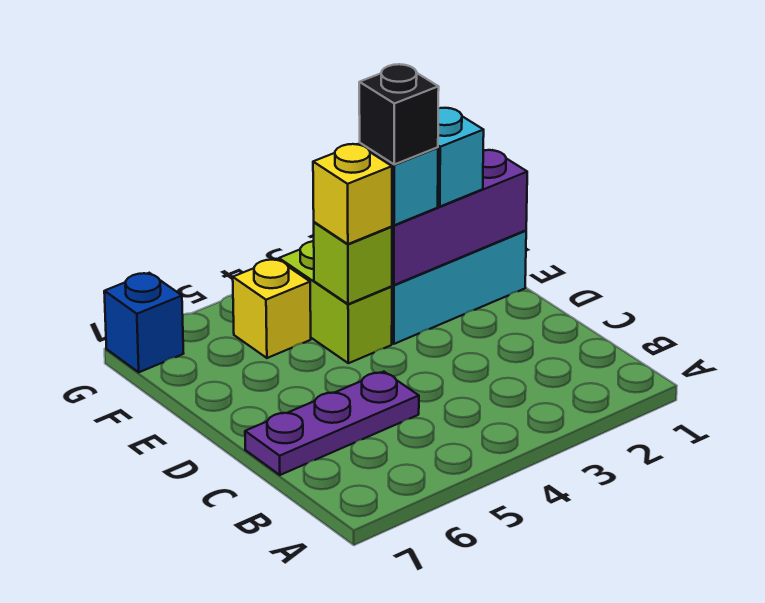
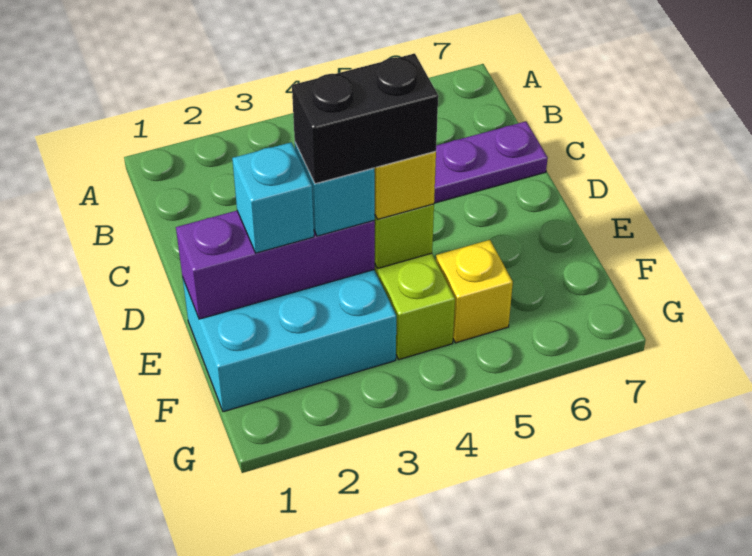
black 1x1 brick [359,64,439,164] -> black 1x2 brick [292,53,438,184]
blue 1x1 brick [104,273,184,372] -> none

